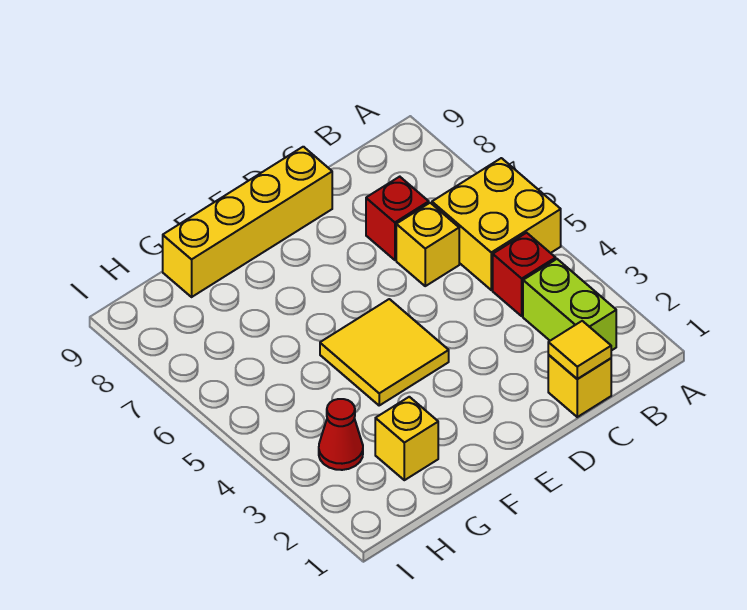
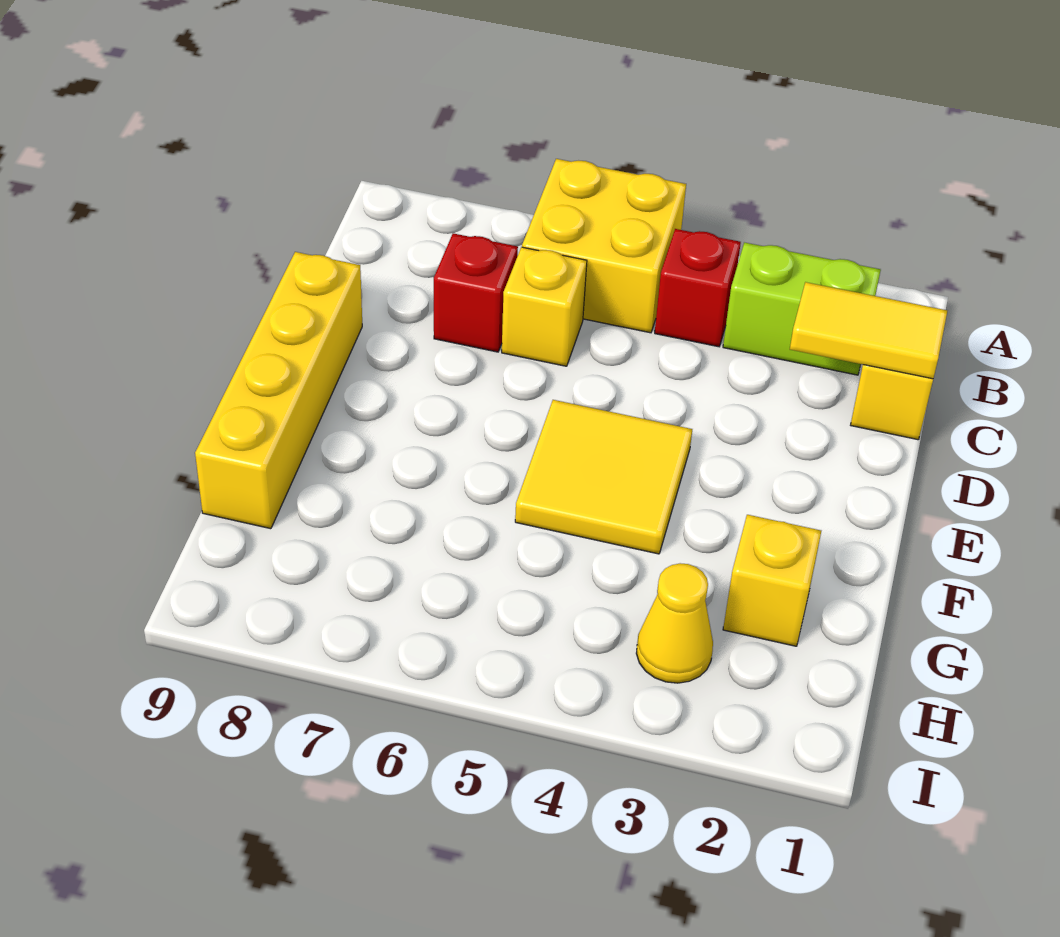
yellow 1x1 tile [548,321,611,379] -> yellow 1x2 tile [790,282,947,379]
red 1x1 cone [319,399,363,470] -> yellow 1x1 cone [636,563,713,683]

